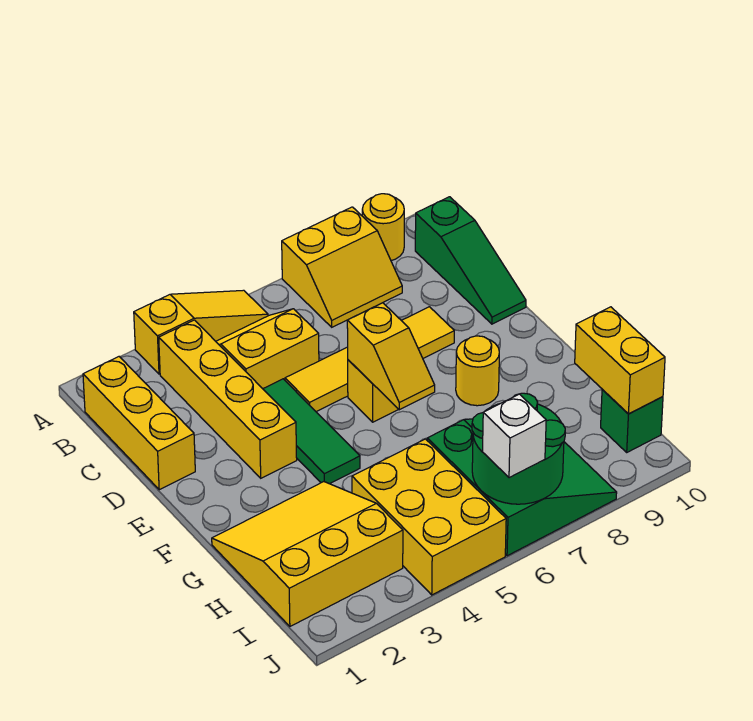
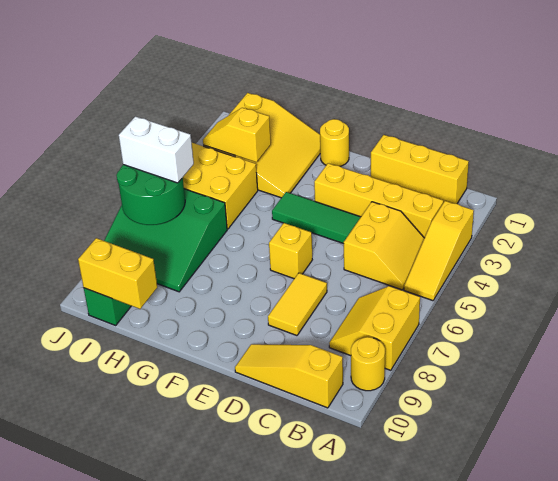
green 1x3 slope [415,197,526,324] -> yellow 1x3 slope [235,344,343,408]
yellow 1x4 tile [285,307,454,412] -> yellow 1x2 tile [268,273,327,336]
yellow 1x2 slope [347,303,435,410] -> yellow 1x2 slope moved to [203,108,271,162]
yellow 1x1 round brick [456,336,499,406] -> yellow 1x1 round brick moved to [320,119,349,166]
white 1x1 brick [483,394,546,478] -> white 1x2 brick [119,117,194,183]

